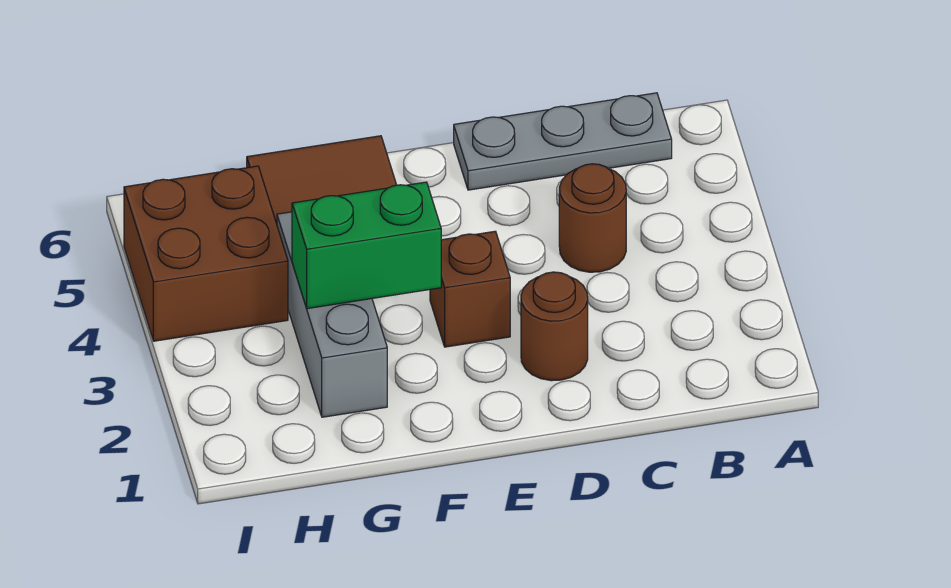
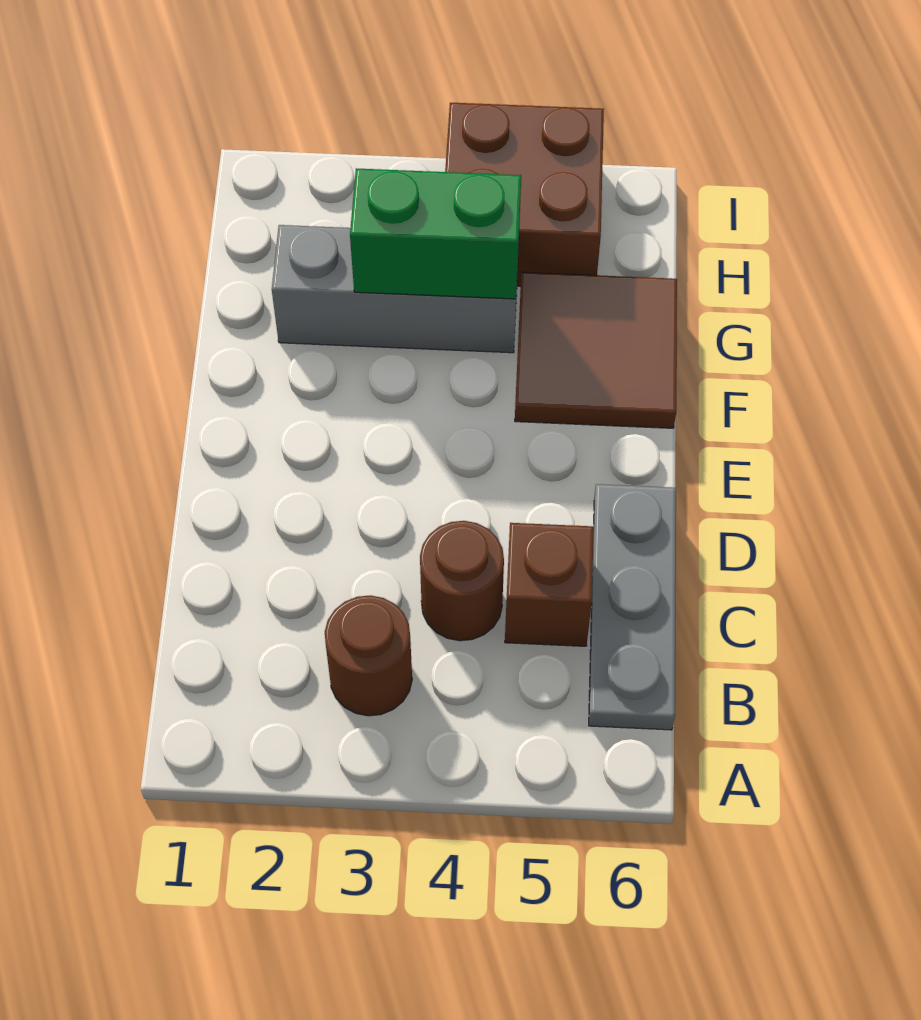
brown 1x1 round brick [521,272,588,381] -> brown 1x1 round brick moved to [325,595,412,716]
brown 1x1 brick [430,231,510,347] -> brown 1x1 brick moved to [505,523,594,646]
green 1x2 brick [292,182,441,309] -> green 1x2 brick turned to [350,168,521,299]

